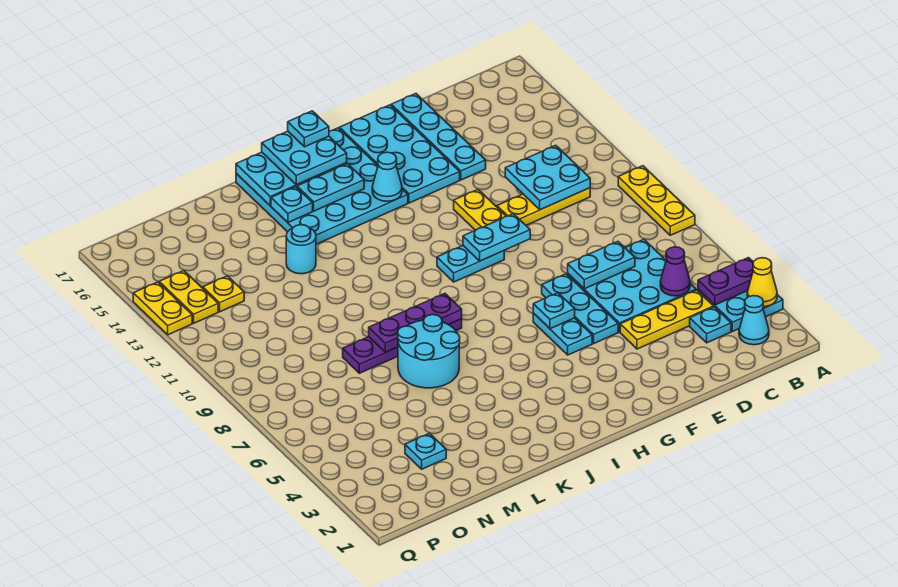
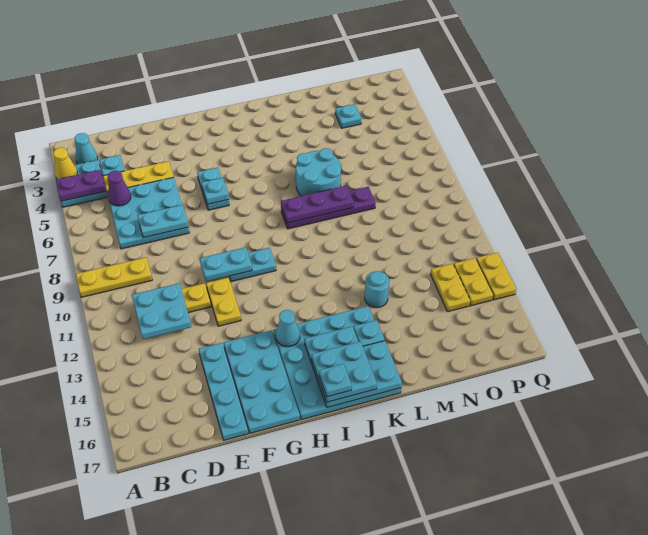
yellow 1x3 plate [618,166,695,235] -> yellow 1x3 plate turned to [76,257,152,297]
cyan 1x3 plate [542,274,618,343] -> none
yellow 1x1 plate [203,276,244,312] -> yellow 1x2 plate [431,264,470,312]

